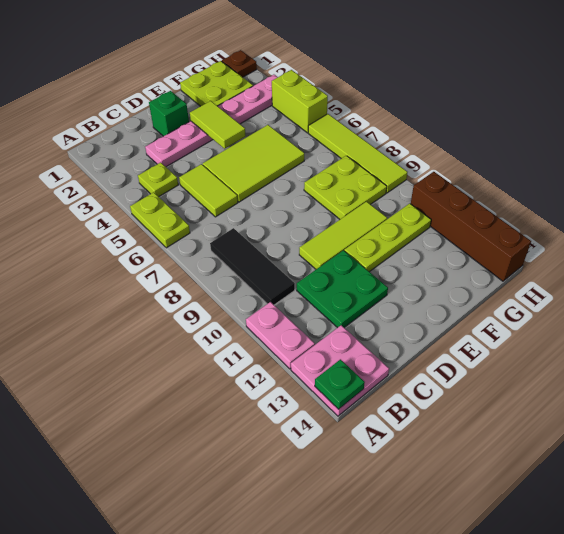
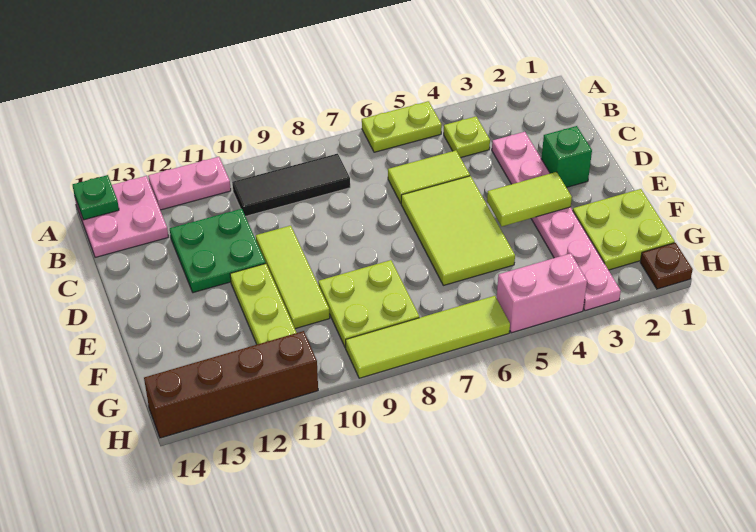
lime 1x2 brick [272,70,328,133] -> pink 1x2 brick [497,253,587,333]

